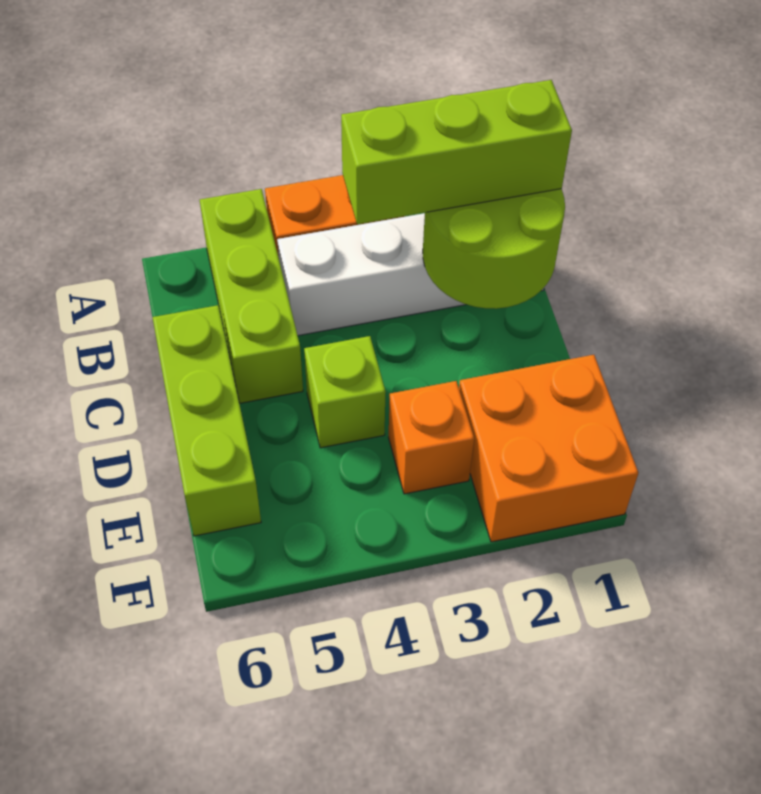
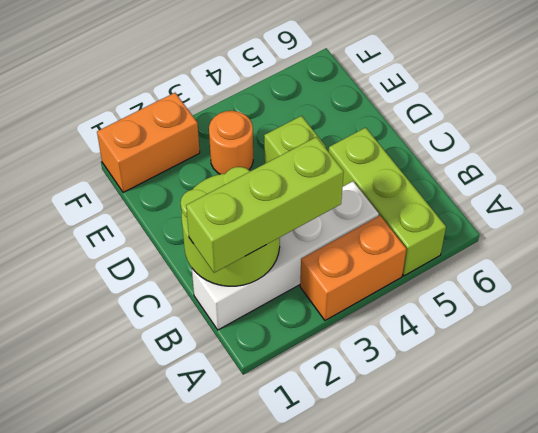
lime 1x3 brick [152,305,261,536] -> none
orange 2x2 brick [459,355,638,542] -> orange 1x2 brick [97,93,200,193]
orange 1x1 brick [389,381,474,494] -> orange 1x1 round brick [209,111,253,174]

